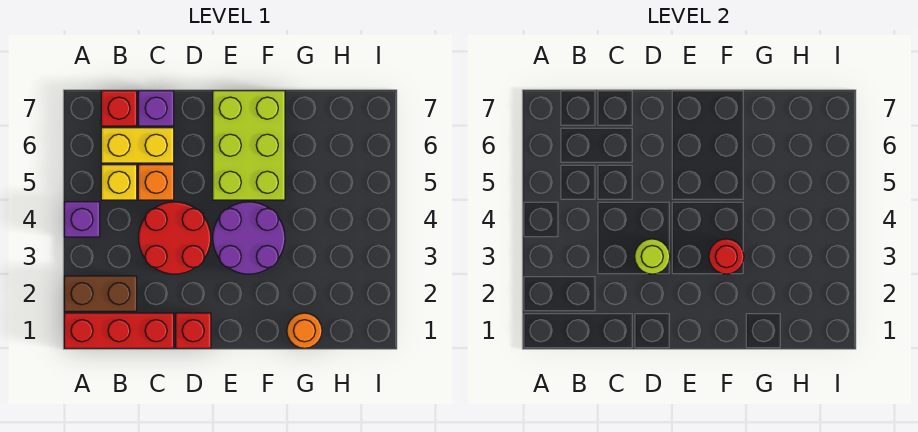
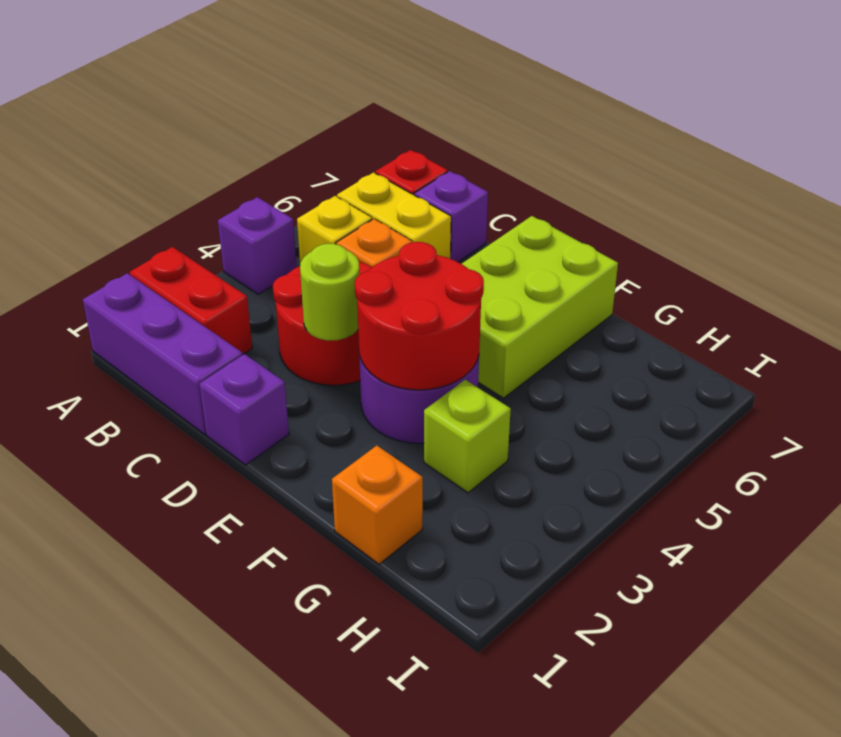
red 1x3 brick [64,313,174,348] -> purple 1x3 brick [83,273,243,434]
brown 1x2 brick [64,276,137,311] -> red 1x2 brick [130,247,252,354]
red 1x1 brick [176,313,211,348] -> purple 1x1 brick [200,354,289,465]
red 1x1 round brick [709,239,744,274] -> red 2x2 round brick [355,242,484,390]
orange 1x1 round brick [287,313,322,348] -> orange 1x1 brick [332,446,423,564]
none -> lime 1x1 brick [424,380,511,493]

